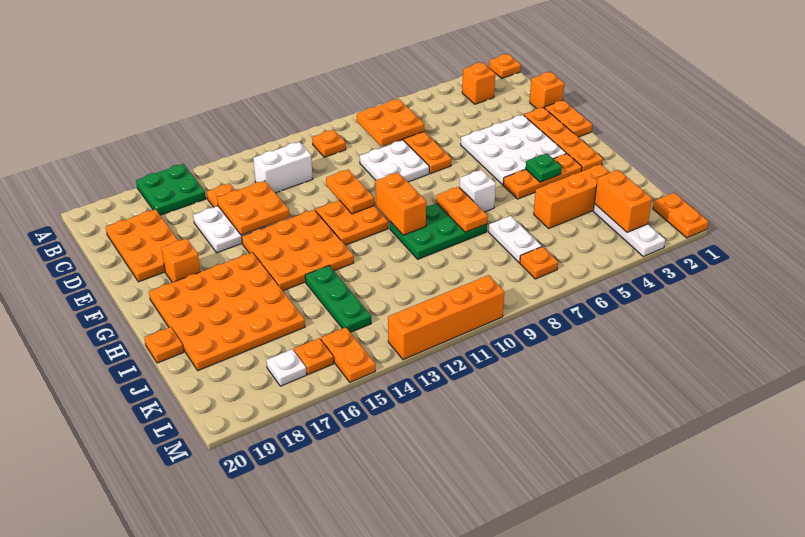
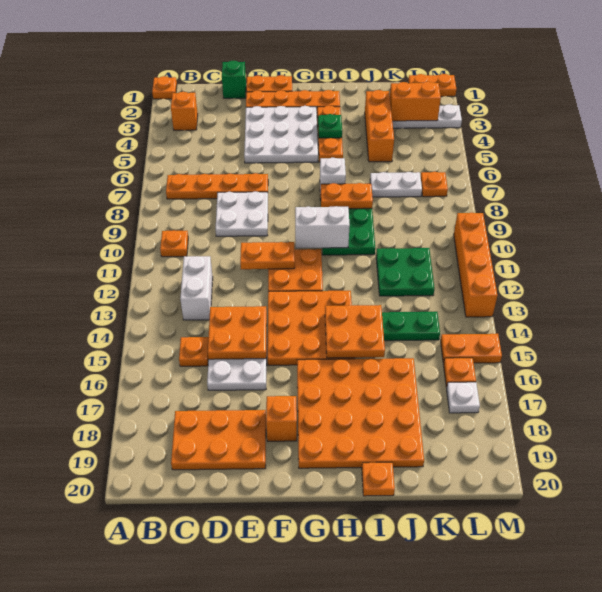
green 2x2 plate [136,164,206,215] -> green 2x2 plate moved to [376,248,435,296]
orange 2x2 plate [357,99,424,147] -> orange 2x2 plate moved to [325,305,385,358]
orange 1x1 brick [530,72,564,109] -> green 1x1 brick [222,61,246,98]
orange 1x2 brick [376,172,426,235] -> white 1x2 brick [295,206,350,248]

